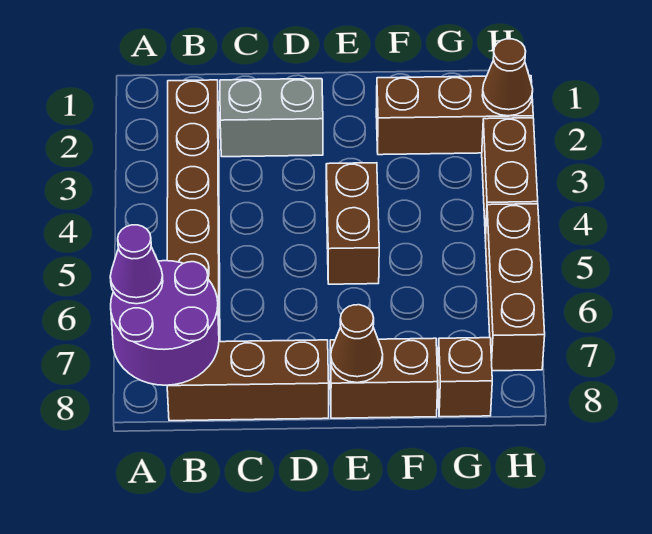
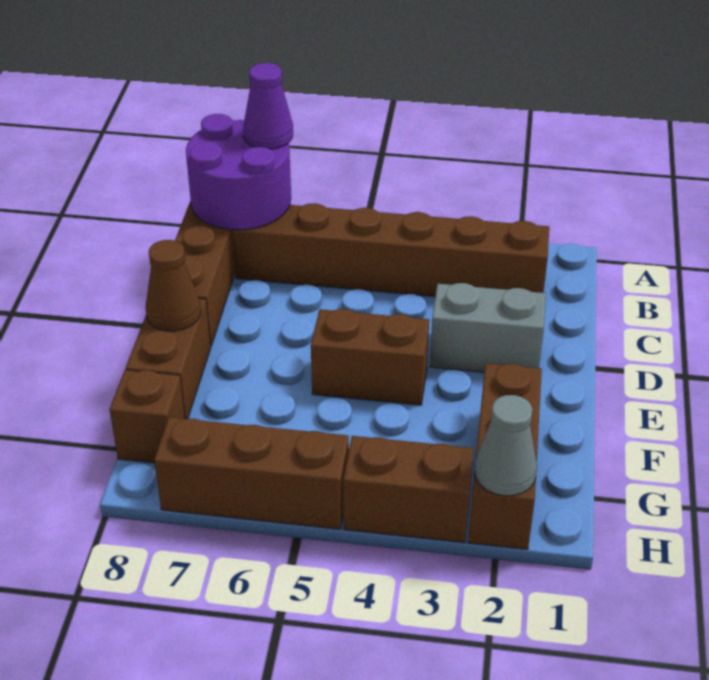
grey 1x2 brick [220,79,323,157] -> grey 1x2 brick turned to [430,283,546,372]
brown 1x1 cone [482,39,533,116] -> grey 1x1 cone [475,395,537,496]

